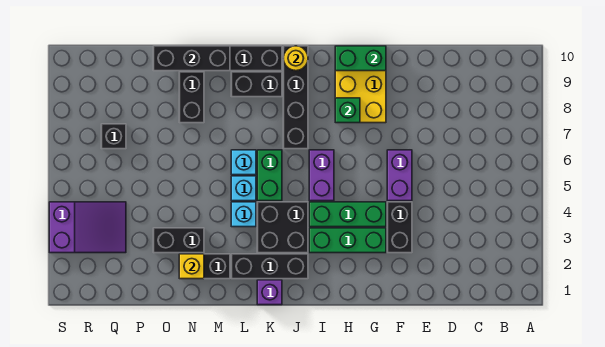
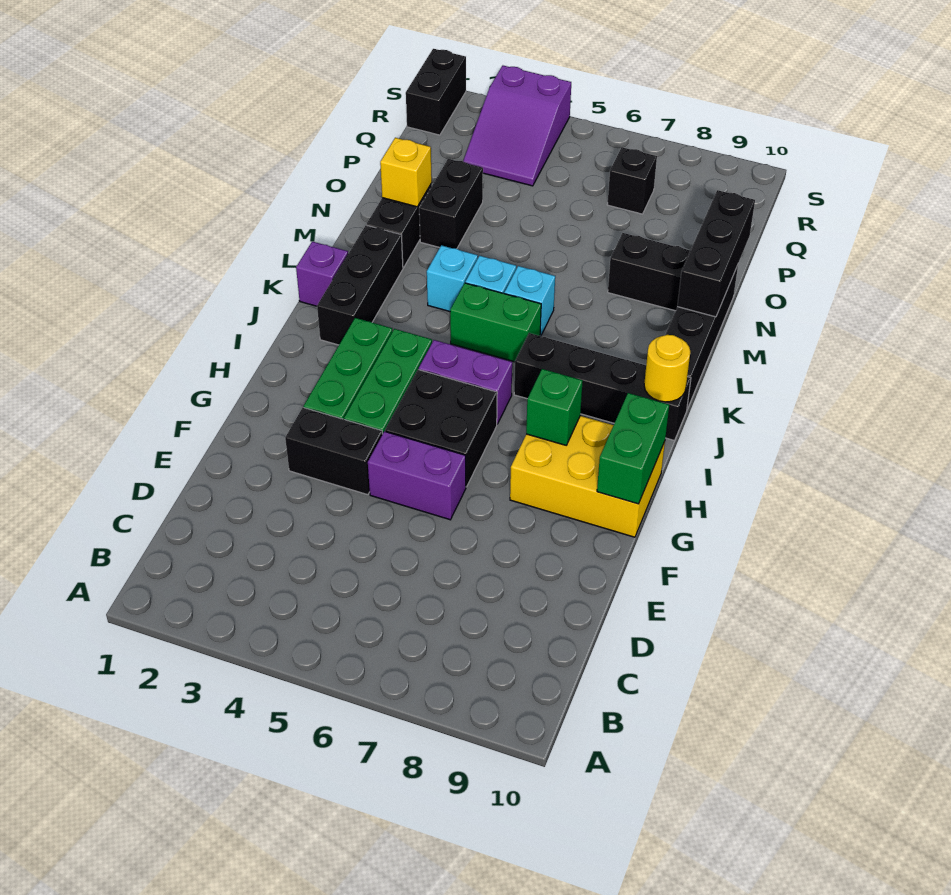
black 2x2 brick [257,202,308,253] -> black 2x2 brick moved to [385,370,497,487]
black 1x2 brick [231,72,282,97] -> black 1x2 brick moved to [406,49,466,135]

